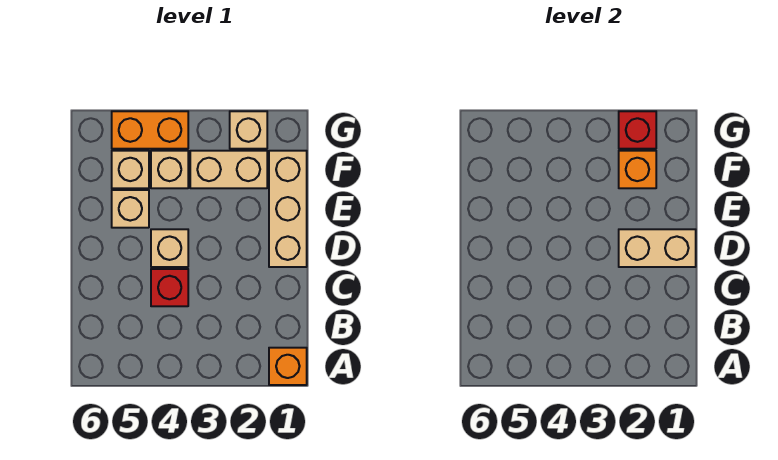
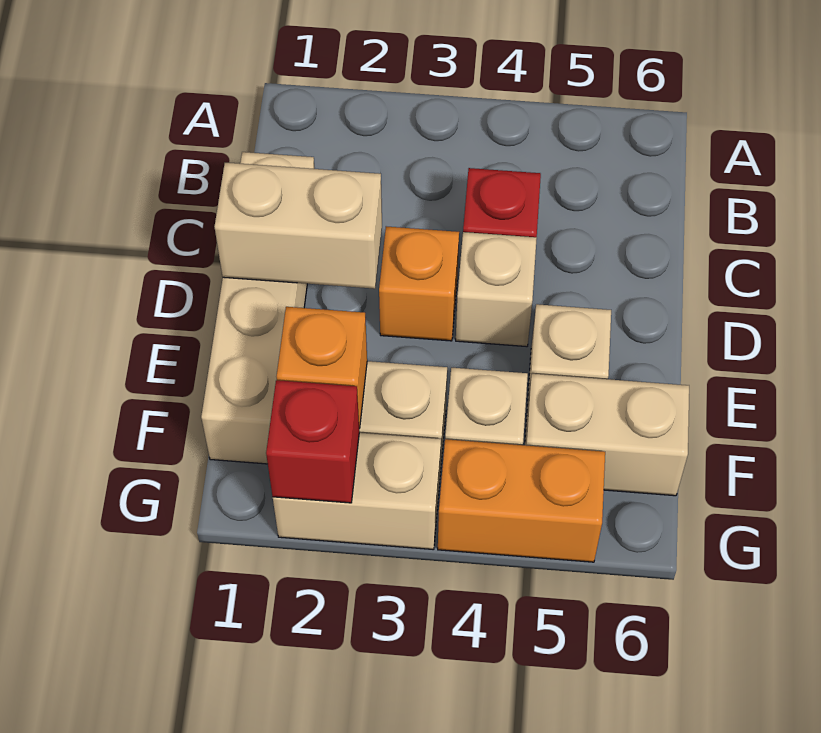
orange 1x1 brick [269,348,307,385] -> orange 1x1 brick moved to [379,226,459,341]
tan 1x3 brick [269,151,307,267] -> tan 1x4 brick [201,152,315,464]
tan 1x1 brick [112,151,149,188] -> tan 1x2 brick [525,374,689,496]
tan 1x1 brick [230,111,267,149] -> tan 1x2 brick [273,433,441,550]

